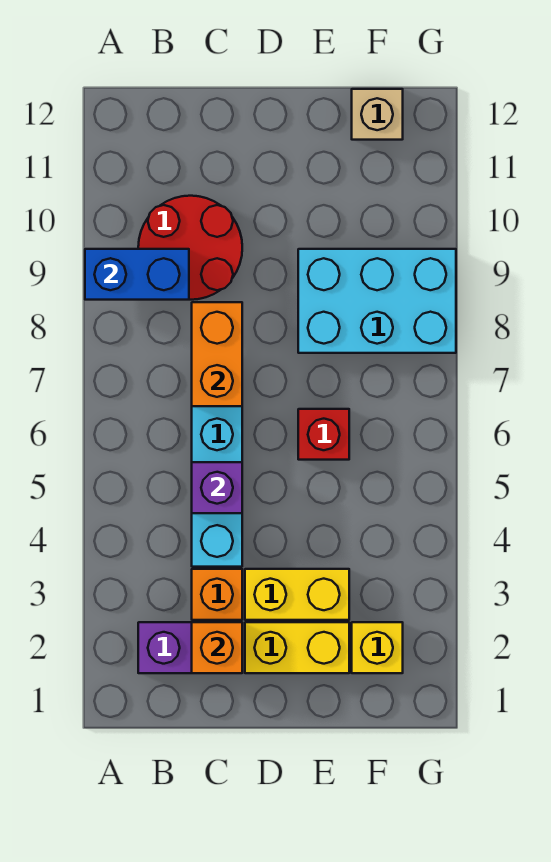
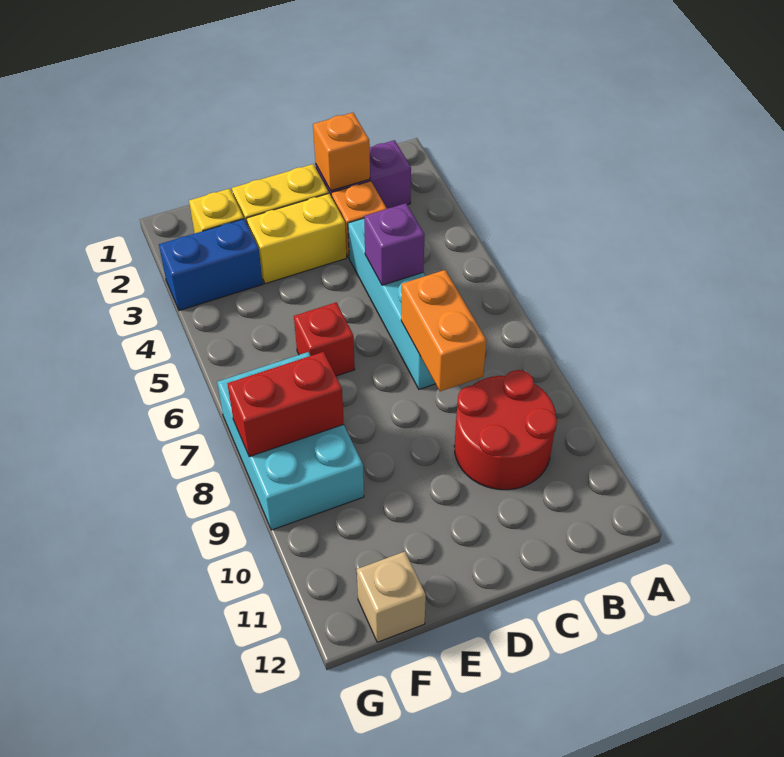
blue 1x2 brick [85,249,189,300] -> blue 1x2 brick moved to [159,219,263,310]
cyan 2x3 brick [298,249,456,353] -> cyan 2x3 brick turned to [217,352,364,530]
none -> red 1x2 brick [227,352,344,457]

